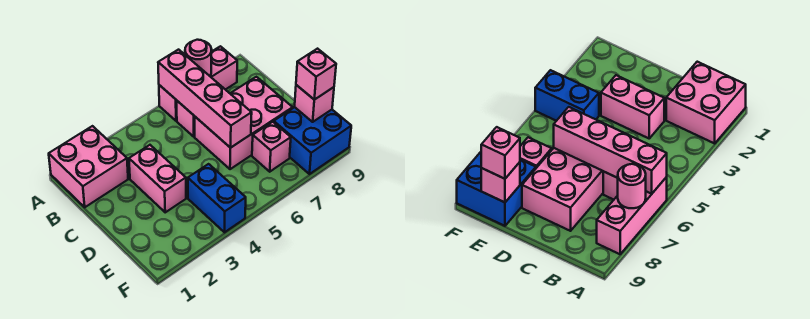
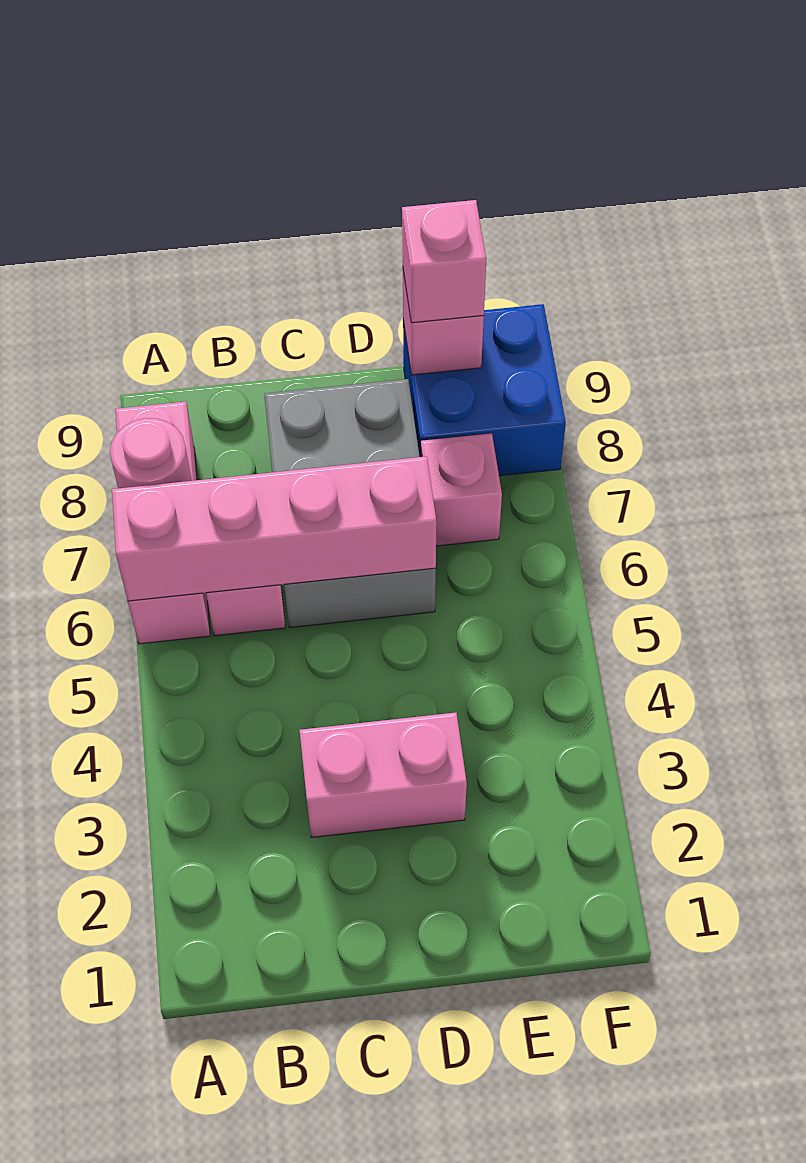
pink 2x2 brick [49,126,128,207] -> none
pink 2x3 brick [195,77,293,169] -> grey 2x3 brick [264,379,436,628]
blue 1x2 brick [188,164,246,232] -> none

